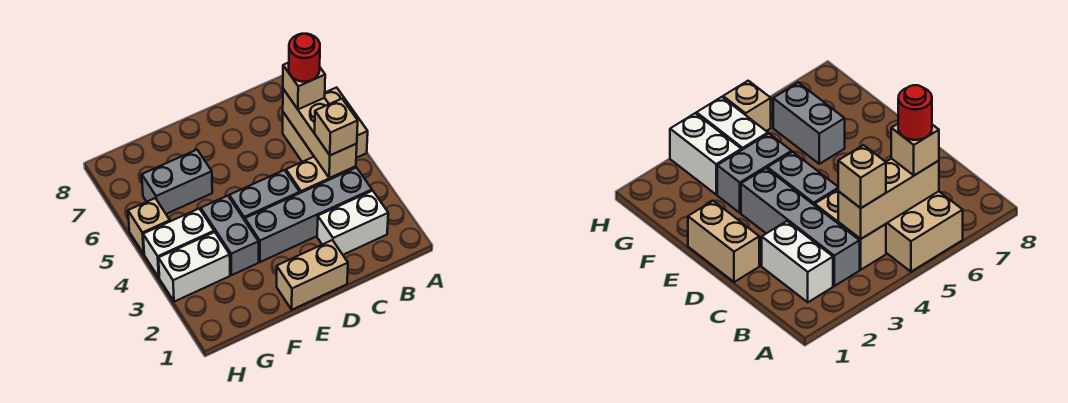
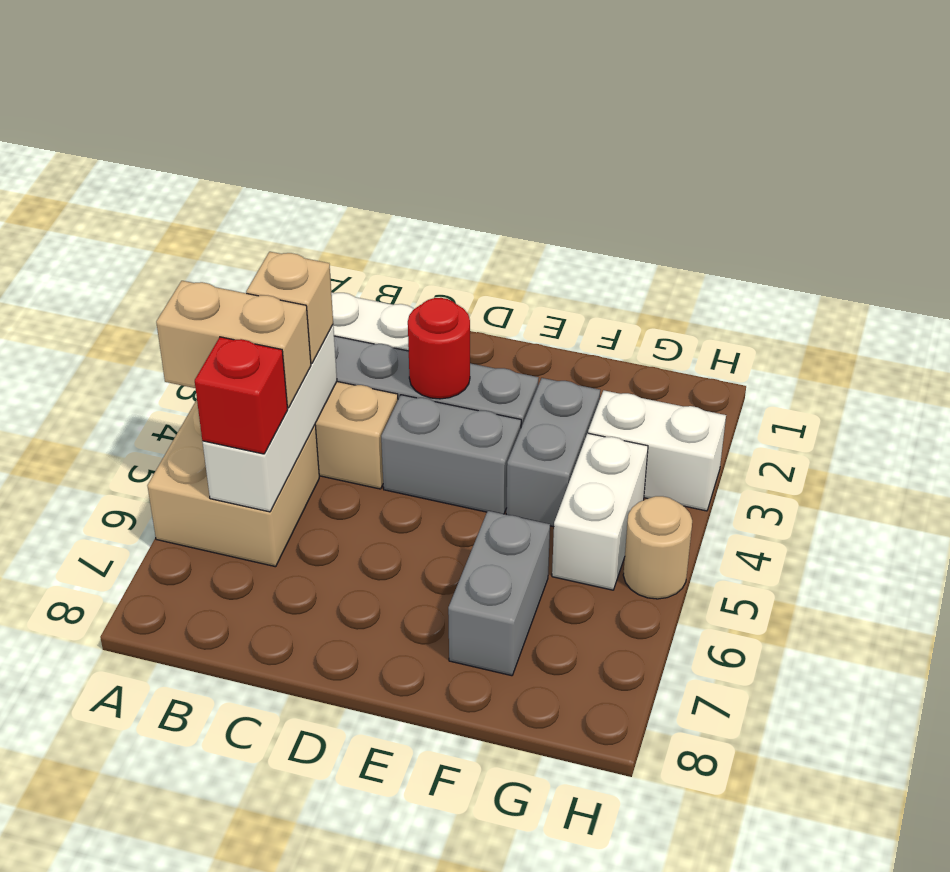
tan 1x3 brick [283,89,357,178] -> white 1x3 brick [202,325,337,512]
tan 1x1 brick [283,63,325,109] -> red 1x1 brick [195,337,288,454]
red 1x1 round brick [289,34,320,82] -> red 1x1 round brick moved to [408,298,470,399]
tan 1x2 brick [277,240,348,310] -> tan 1x2 brick moved to [156,281,311,408]
grey 1x2 brick [142,150,212,214] -> grey 1x2 brick turned to [448,511,550,676]
white 1x2 brick [143,209,214,277] -> white 1x2 brick turned to [552,433,648,590]
tan 1x1 brick [128,198,170,254] -> tan 1x1 round brick [623,496,692,599]

